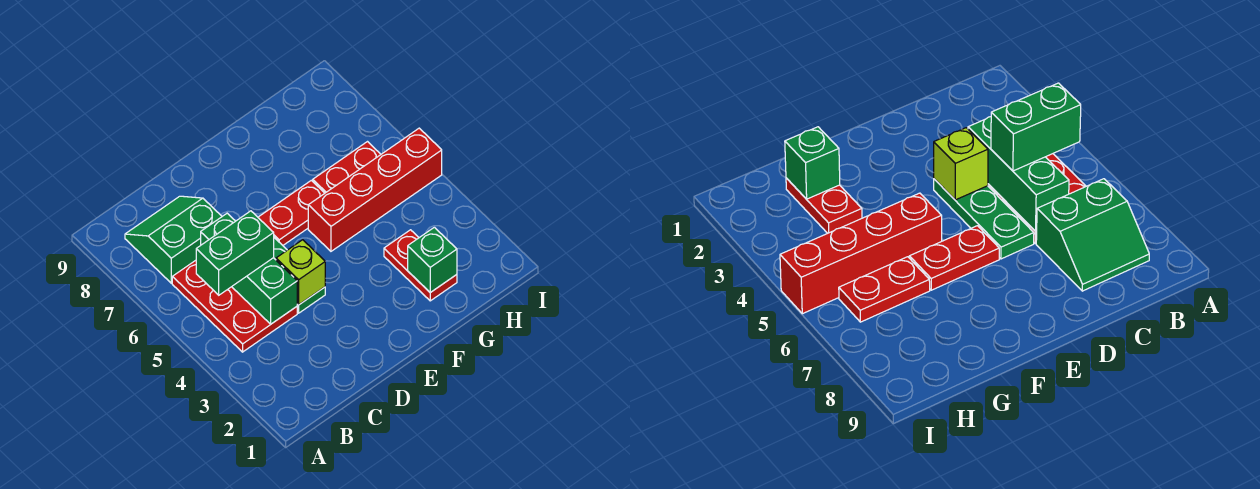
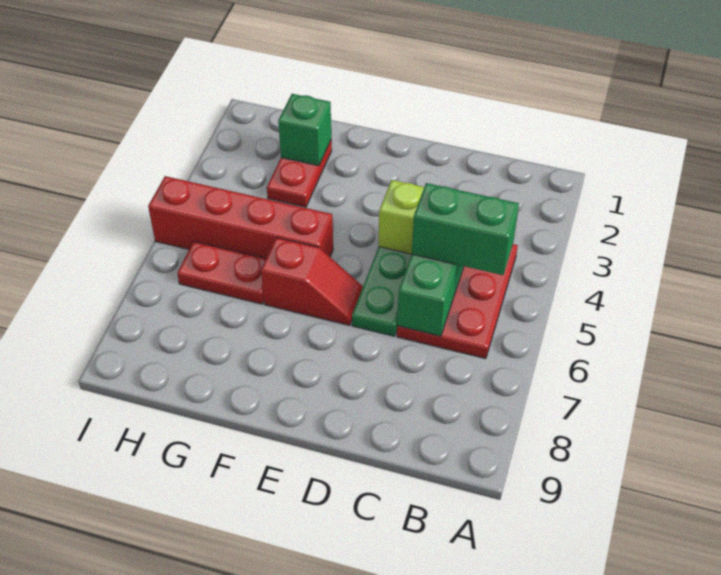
green 2x2 slope [125,196,222,283] -> none
red 1x2 plate [258,180,325,245] -> red 1x2 slope [261,238,363,325]

